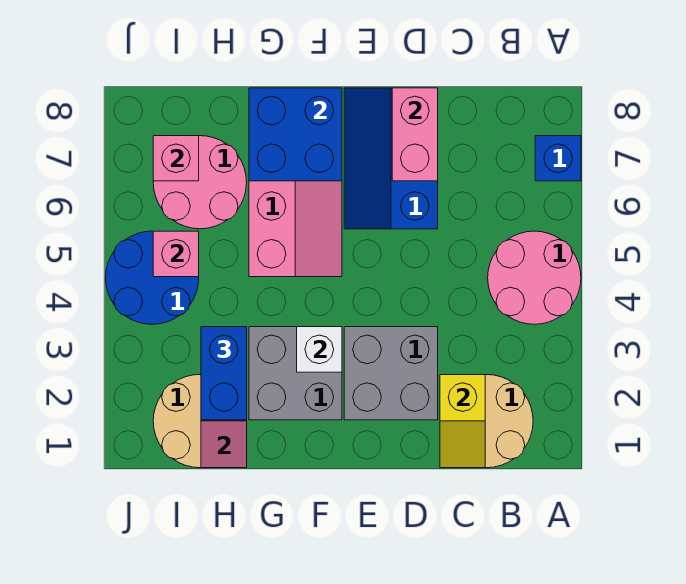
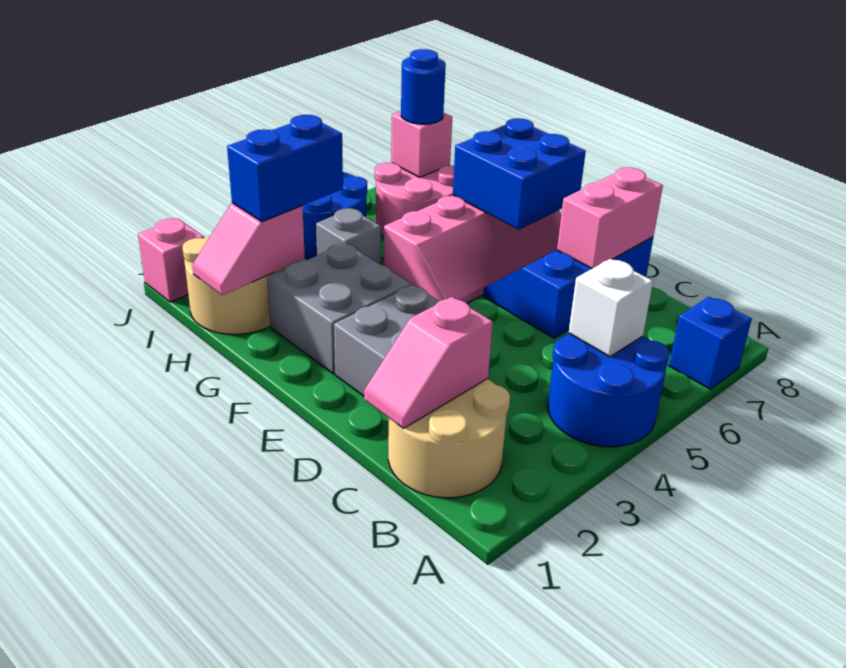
pink 2x2 round brick [488,231,581,324] -> blue 2x2 round brick [548,333,670,447]
yellow 1x2 slope [440,375,485,468] -> pink 1x2 slope [364,297,493,428]
white 1x1 brick [297,327,342,372] -> white 1x1 brick moved to [569,259,653,357]
none -> grey 1x1 brick [316,208,381,265]
pink 1x1 brick [153,231,199,277] -> pink 1x1 brick moved to [138,219,204,302]
none -> blue 1x1 round brick [401,49,446,124]

